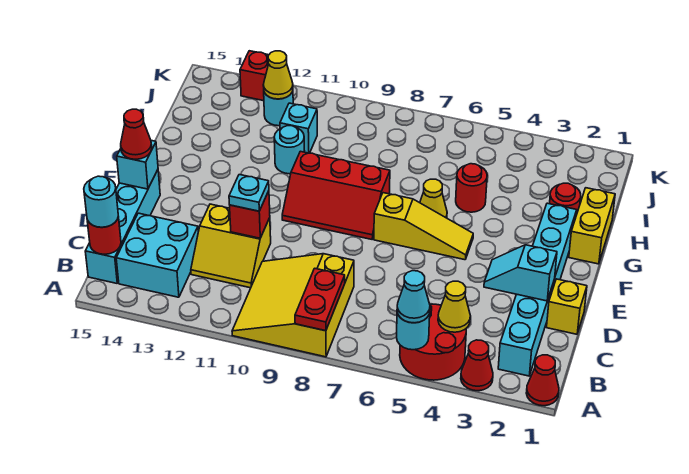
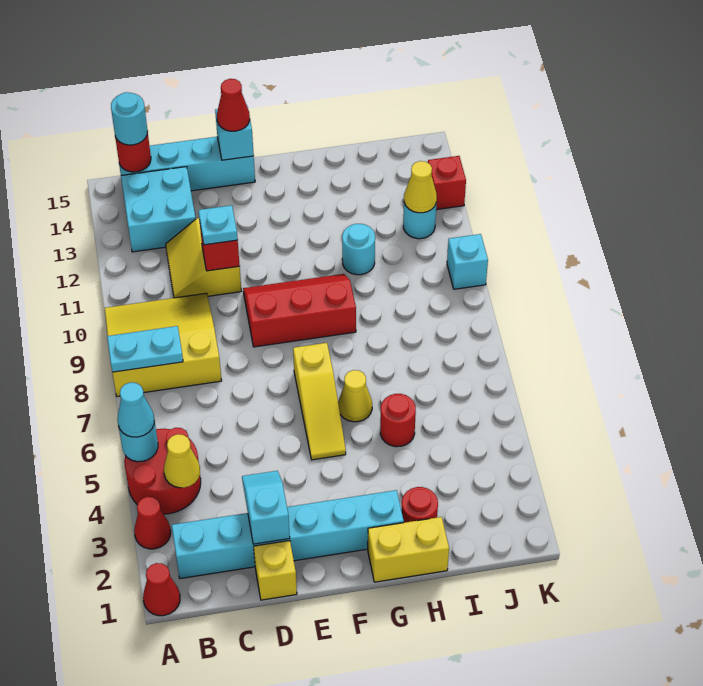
red 1x2 plate [295,268,345,331] -> cyan 1x2 plate [107,326,183,372]
red 2x3 slope [282,151,390,239] -> red 2x3 slope turned to [243,274,356,347]
cyan 1x1 brick [280,103,317,153] -> cyan 1x1 brick moved to [447,234,488,289]

